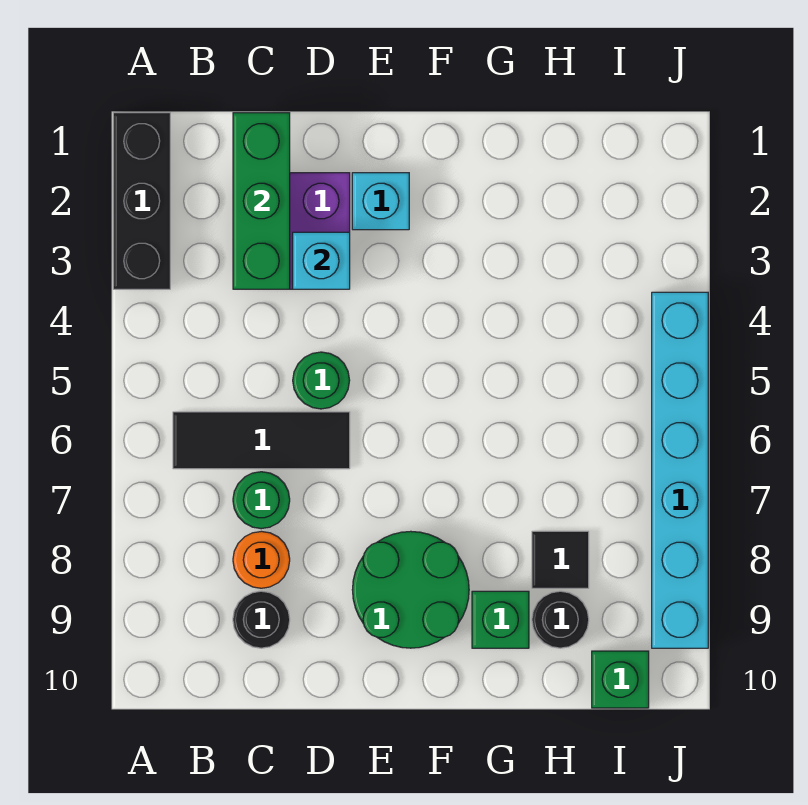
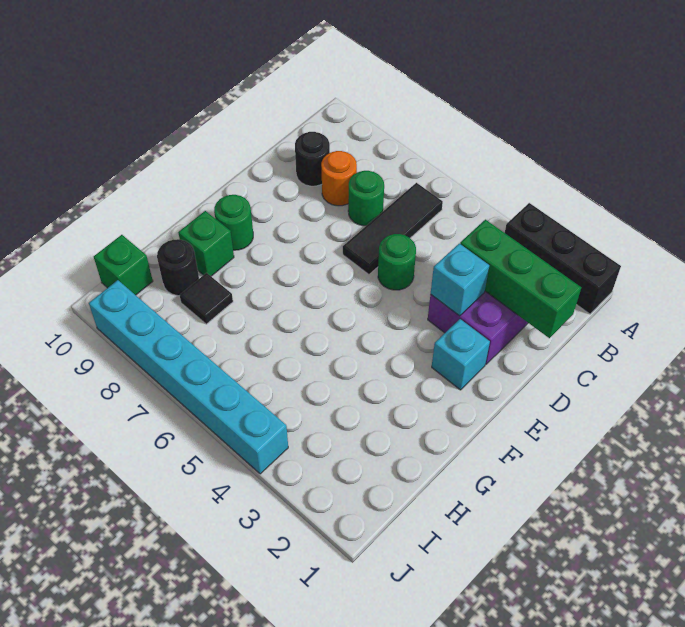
green 2x2 round brick [352,531,469,648] -> green 1x1 round brick [214,195,253,250]

